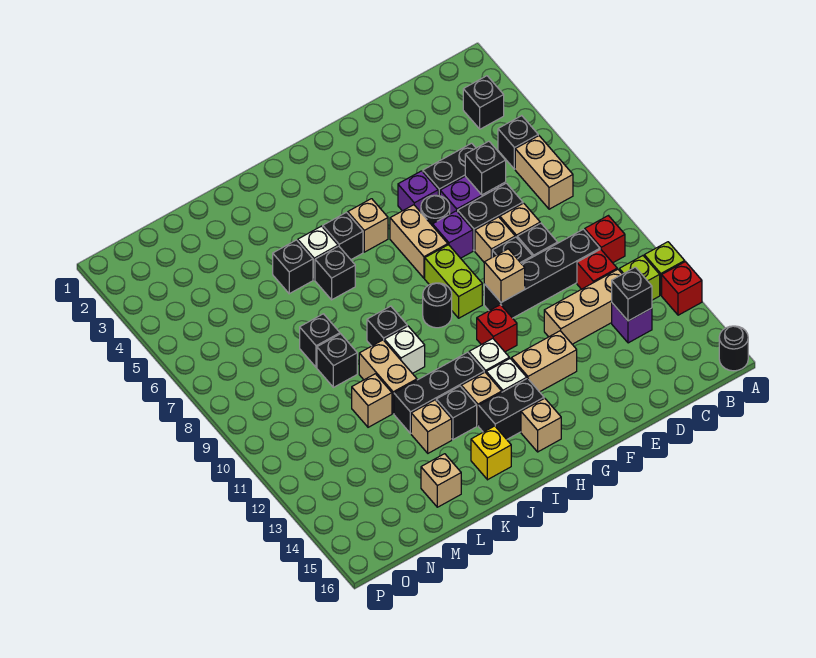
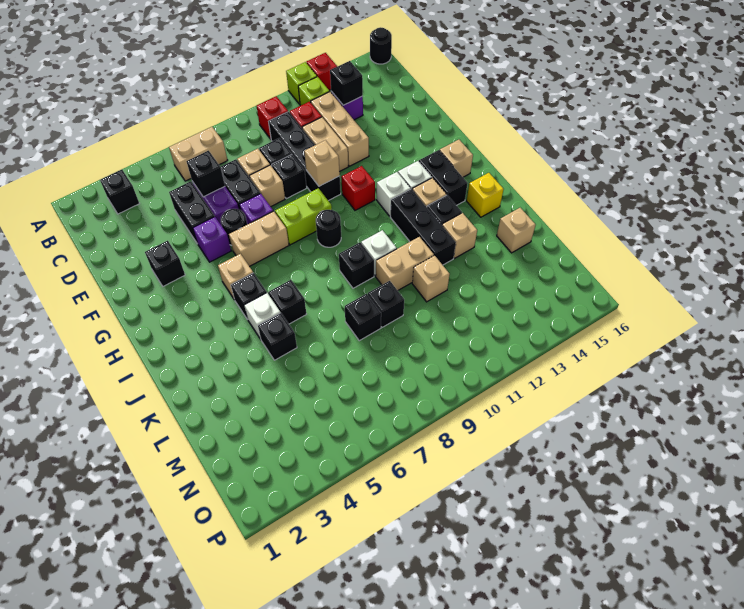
black 1x1 brick [498,116,538,169] -> black 1x1 brick moved to [145,241,185,286]
tan 1x2 brick [511,331,577,392] -> tan 1x2 brick moved to [302,117,348,171]

